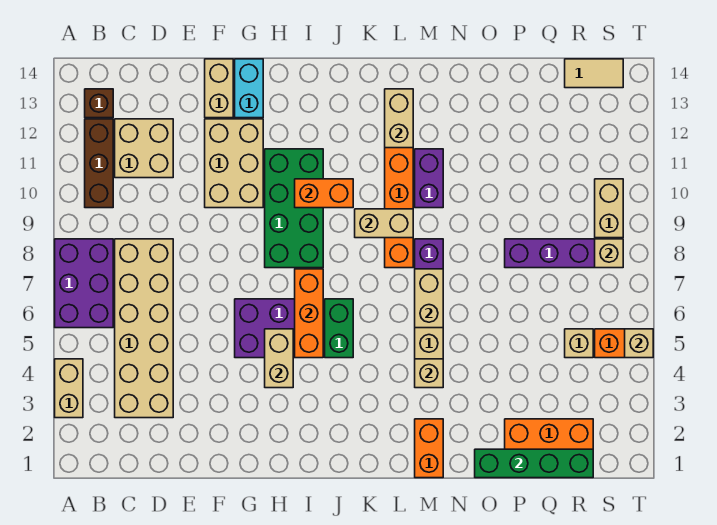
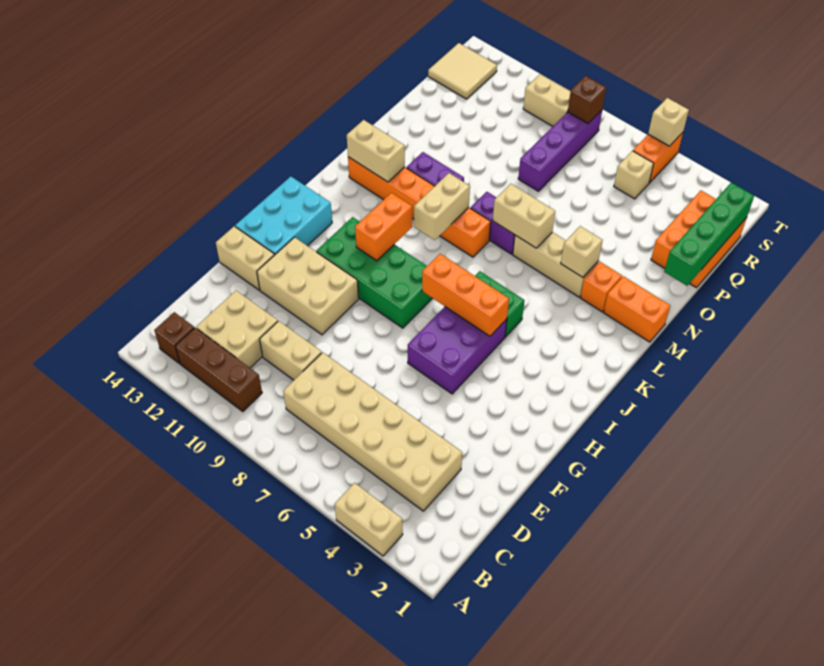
purple 2x3 brick [55,239,113,328] -> none
cyan 1x2 brick [235,59,263,118] -> cyan 2x3 brick [235,177,332,255]
tan 1x2 brick [265,329,293,388] -> tan 1x2 brick moved to [260,321,322,380]
none -> orange 1x1 brick [580,262,622,312]
tan 1x2 tile [565,59,623,88] -> tan 2x2 tile [428,43,497,99]
tan 1x1 brick [595,239,623,268] -> brown 1x1 brick [568,76,606,123]

